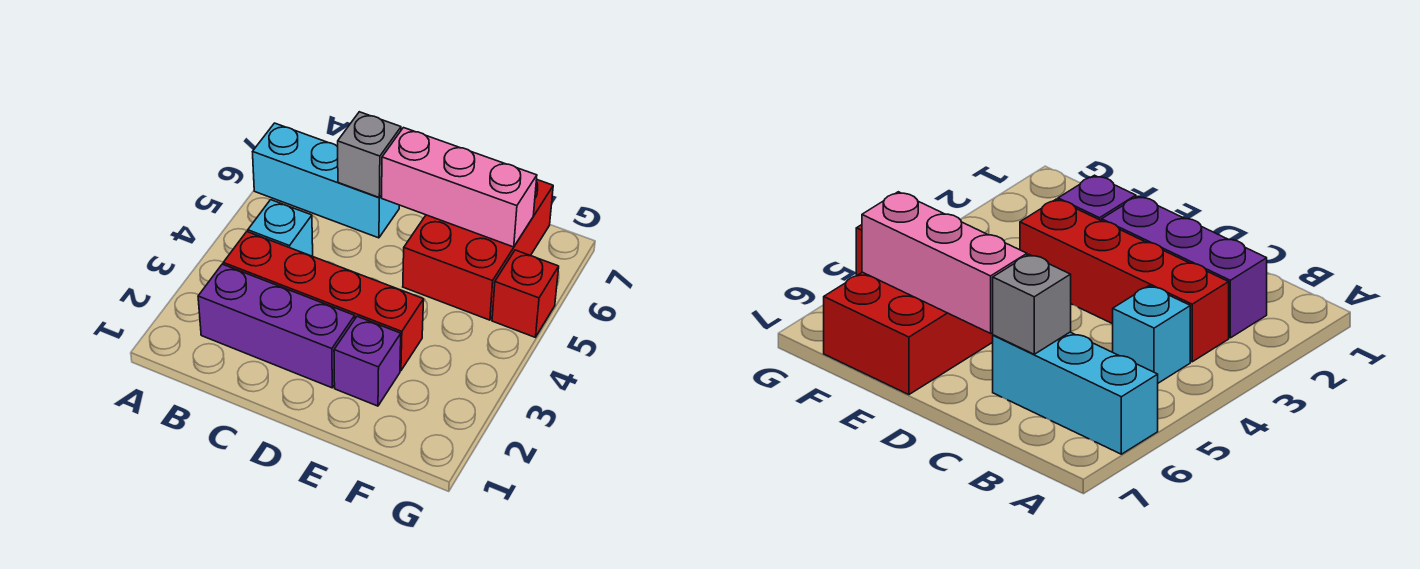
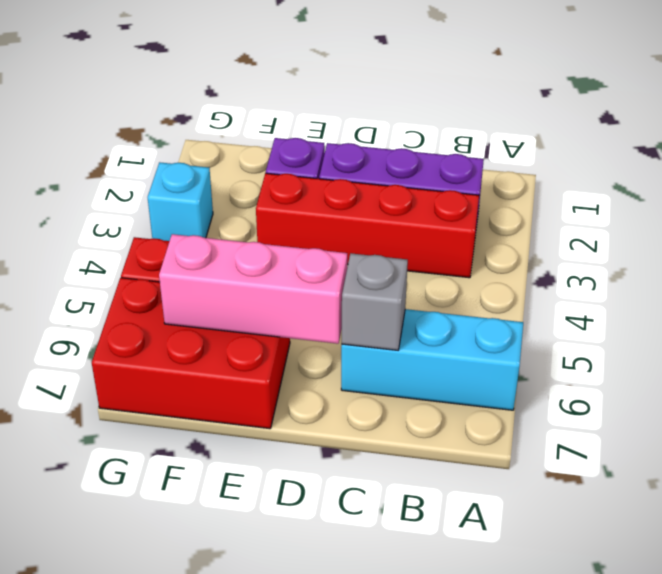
cyan 1x1 brick [248,200,313,256] -> cyan 1x1 brick moved to [148,162,213,241]
red 2x3 brick [403,180,553,320] -> red 2x3 brick turned to [92,278,290,429]

